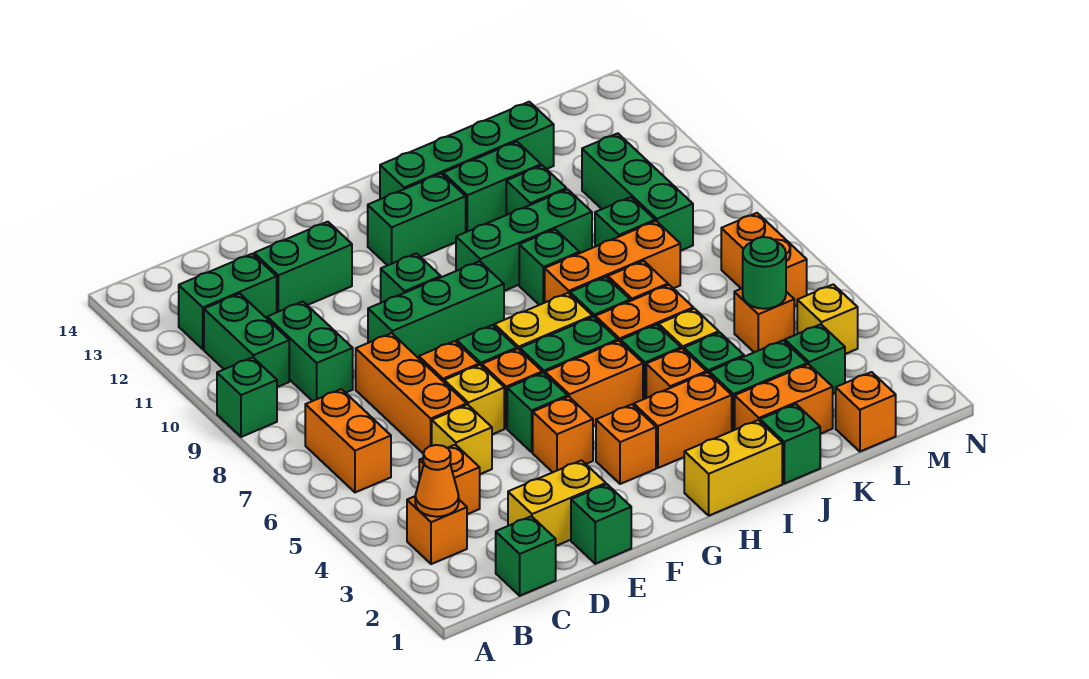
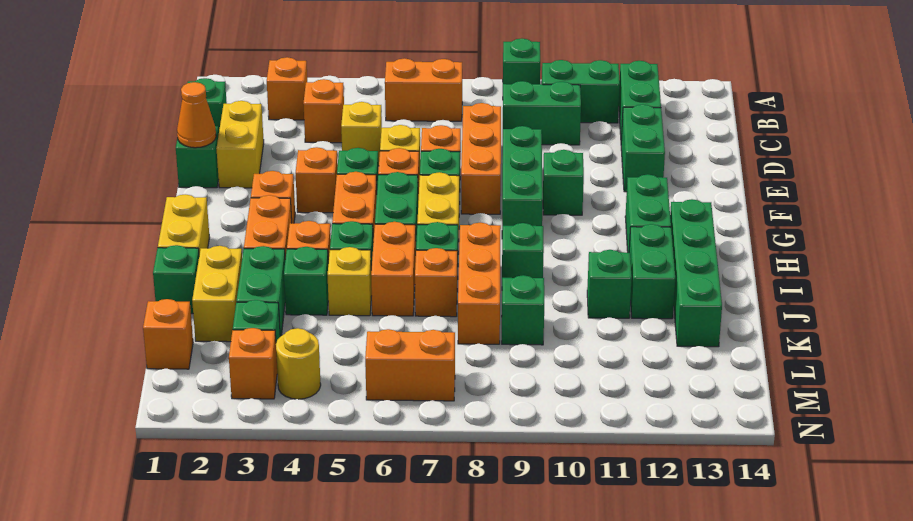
orange 1x1 cone [415,445,459,517] -> orange 1x1 cone moved to [177,82,216,148]
orange 1x3 brick [356,333,467,454] -> orange 1x3 brick turned to [461,103,501,214]
green 1x3 brick [456,189,592,291] -> none
orange 1x2 brick [735,364,833,434] -> yellow 1x2 brick [192,246,242,342]
orange 1x1 brick [734,288,794,352] -> orange 1x1 brick moved to [229,328,277,399]
green 1x1 round brick [743,237,786,309] -> none
green 1x3 brick [582,133,693,251] -> none
yellow 1x1 brick [797,284,858,354] -> yellow 1x1 round brick [276,328,321,399]

